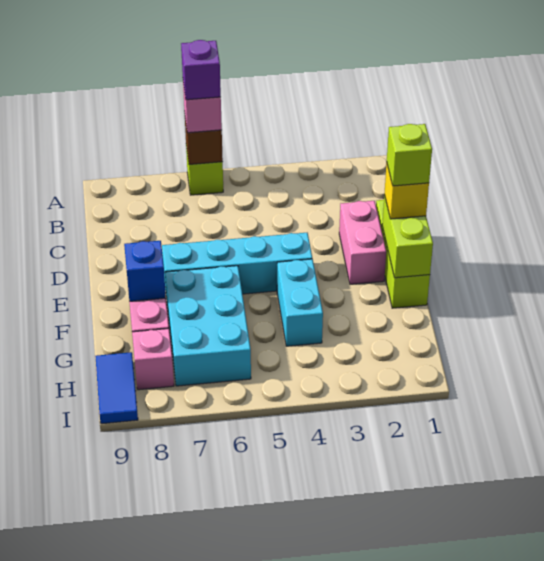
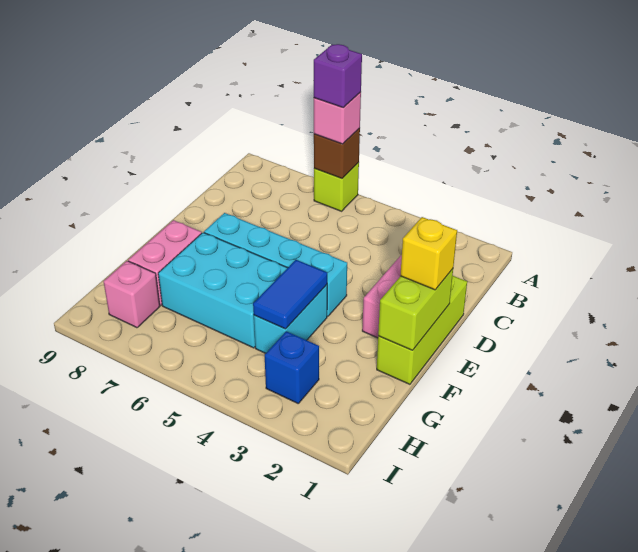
lime 1x1 brick [387,124,432,186] -> none
cyan 2x3 brick [165,266,251,386] -> cyan 2x3 brick turned to [158,233,287,348]
blue 1x1 brick [124,241,166,301] -> blue 1x1 brick moved to [265,331,319,403]
blue 1x2 tile [95,352,138,424] -> blue 1x2 tile moved to [253,260,327,329]

